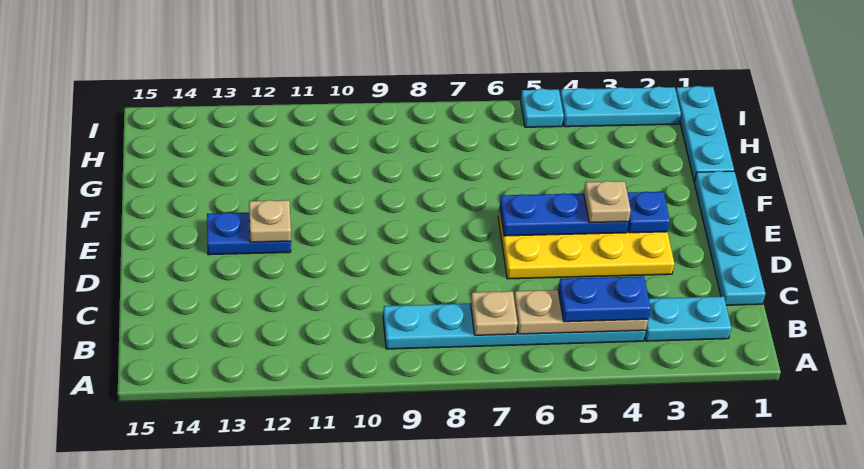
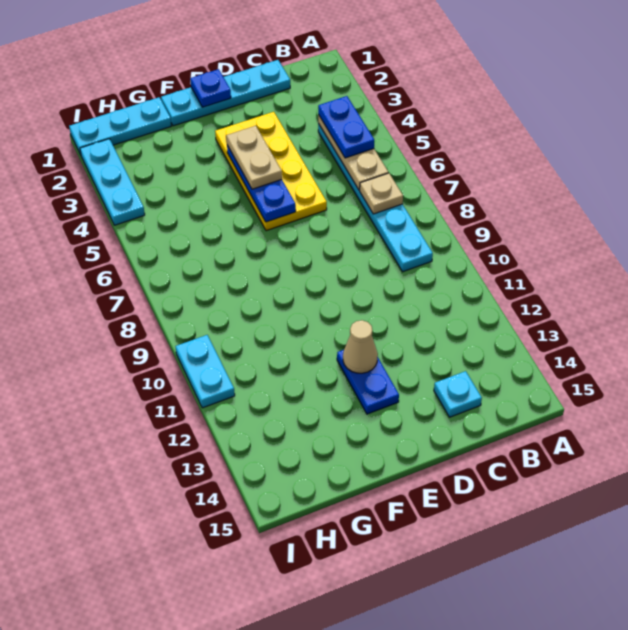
cyan 1x2 plate [645,296,731,341] -> cyan 1x2 plate moved to [175,335,235,408]
blue 1x1 plate [627,191,670,233] -> blue 1x1 plate moved to [190,69,231,107]
tan 1x1 plate [584,181,631,223] -> tan 1x2 plate [226,126,282,189]
tan 1x1 plate [249,200,291,242] -> tan 1x1 cone [343,320,378,373]
cyan 1x1 plate [521,89,564,127] -> cyan 1x1 plate moved to [434,371,482,417]

